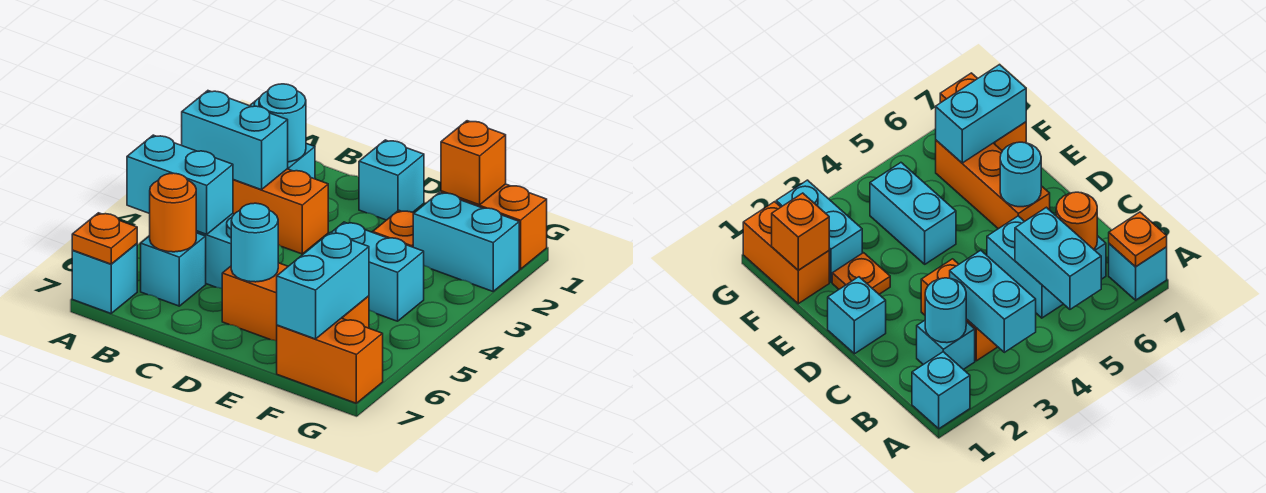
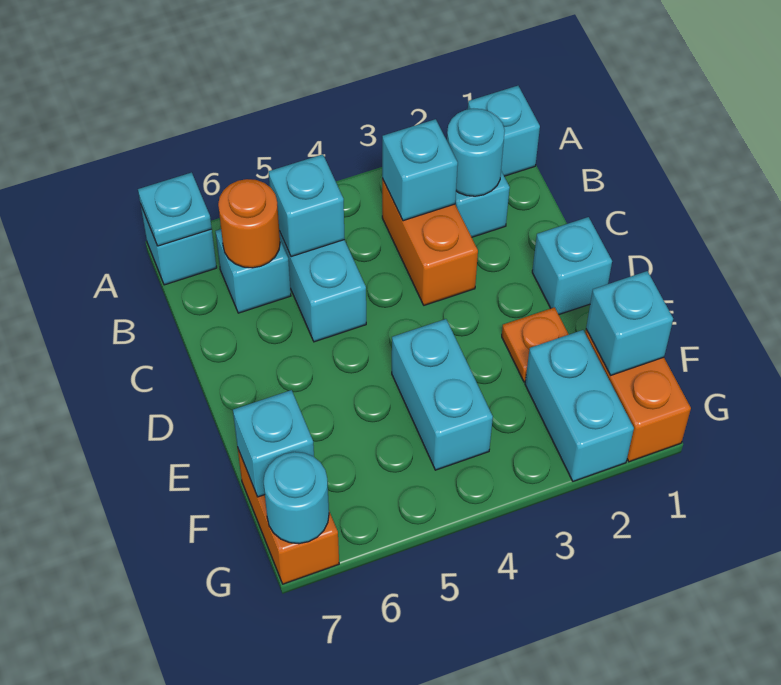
cyan 1x2 brick [182,91,288,190] -> cyan 1x1 brick [382,119,458,221]
cyan 1x2 brick [127,135,233,234] -> cyan 1x1 brick [268,154,345,257]
orange 1x1 plate [72,213,137,264] -> cyan 1x1 plate [138,172,212,246]
orange 1x3 brick [222,263,369,341] -> none
cyan 1x1 round brick [231,203,278,282] -> cyan 1x1 round brick moved to [264,452,329,544]
orange 1x1 brick [441,121,506,205] -> cyan 1x1 brick [586,271,673,375]
cyan 1x2 brick [277,232,369,339] -> cyan 1x1 brick [233,390,314,497]

